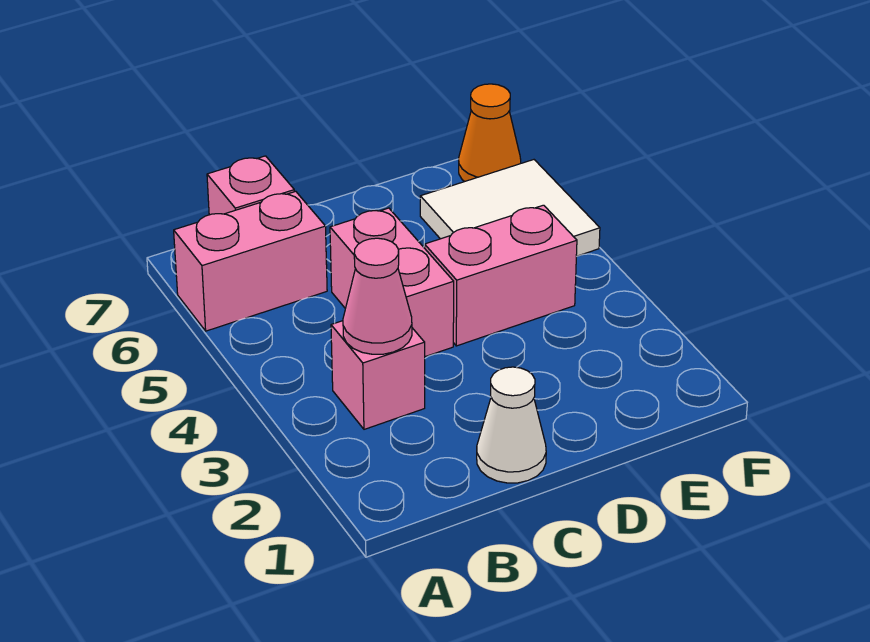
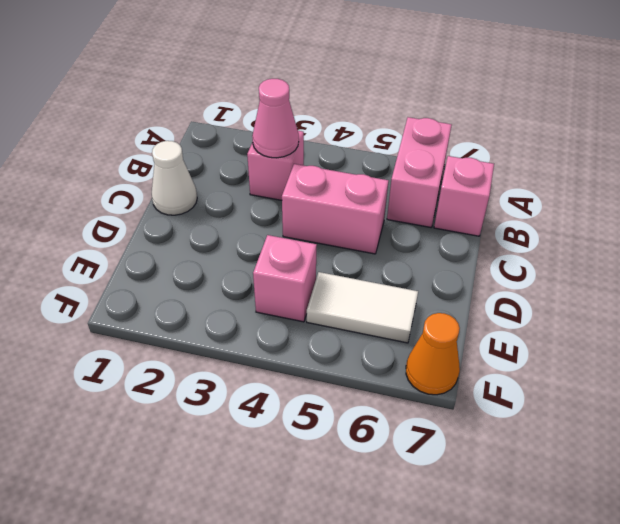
pink 1x2 brick [425,205,577,346] -> pink 1x1 brick [253,235,317,322]
white 2x2 tile [420,160,600,256] -> white 1x2 tile [307,272,418,343]

